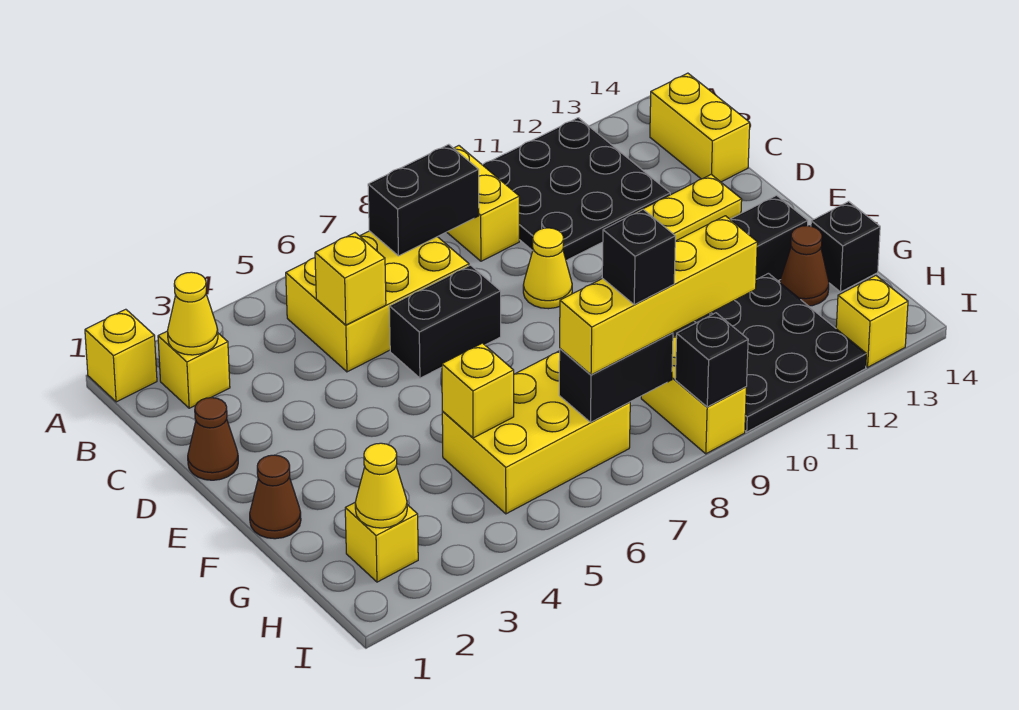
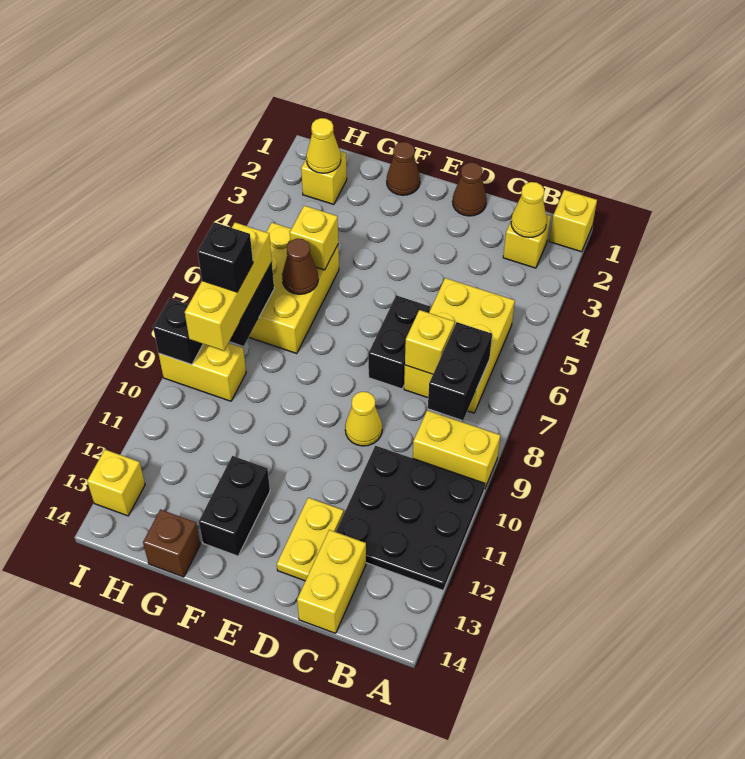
yellow 1x2 brick [650,73,750,182] -> yellow 1x2 brick turned to [297,530,366,633]
yellow 1x1 brick [315,233,386,325] -> yellow 1x1 brick moved to [405,310,455,374]
black 3x3 plate [673,273,866,432] -> none
brown 1x1 cone [780,226,829,306] -> brown 1x1 cone moved to [282,239,318,294]
black 1x1 brick [811,201,880,292] -> brown 1x1 brick [143,509,200,577]
yellow 1x4 brick [560,216,757,375] -> yellow 1x3 brick [185,223,272,351]

